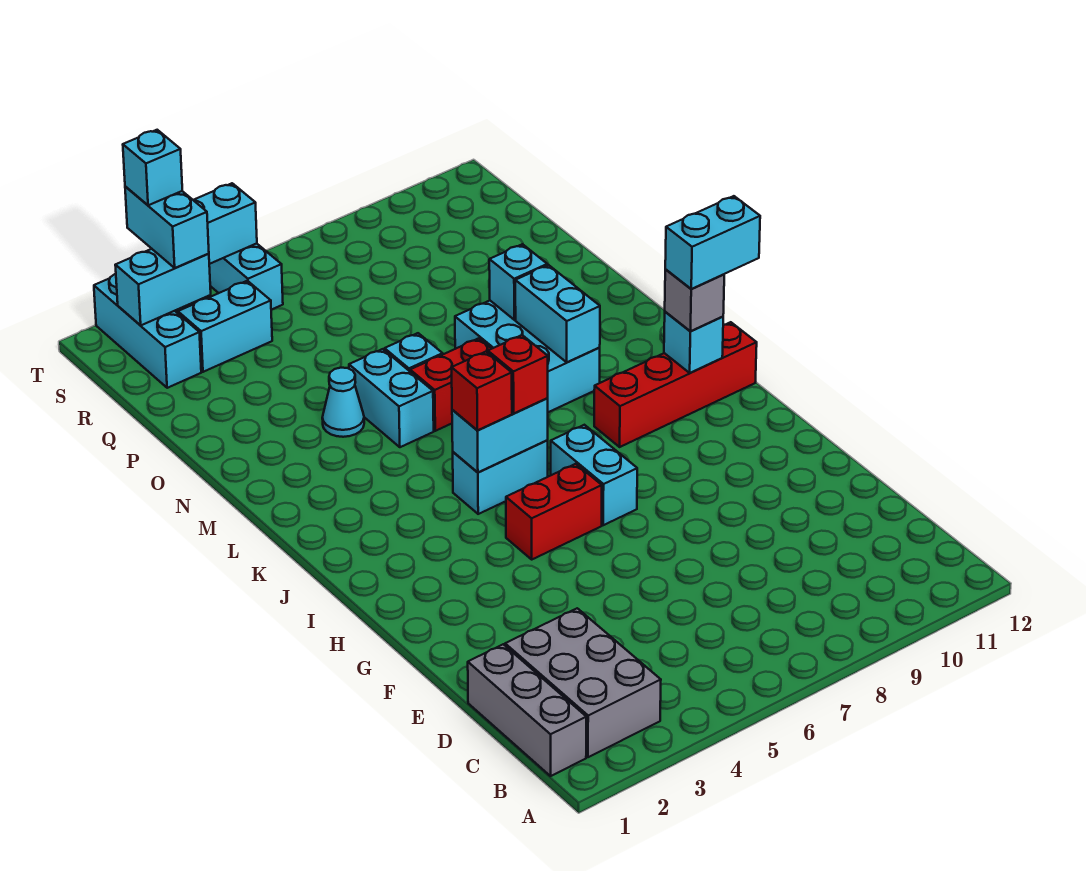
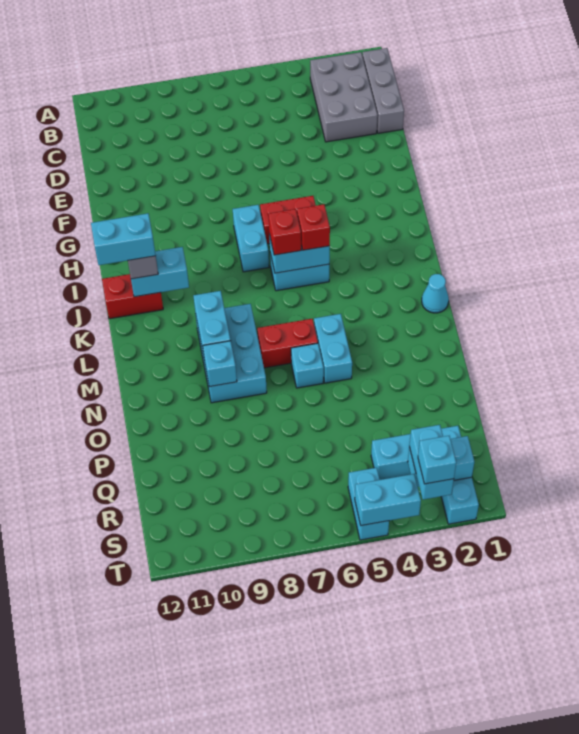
red 1x4 brick [594,322,757,447] -> red 1x2 brick [102,274,163,319]
cyan 1x1 brick [664,312,723,373] -> cyan 1x2 brick [131,247,189,297]
cyan 1x1 cone [322,368,364,437] -> cyan 1x1 cone moved to [422,274,449,313]

